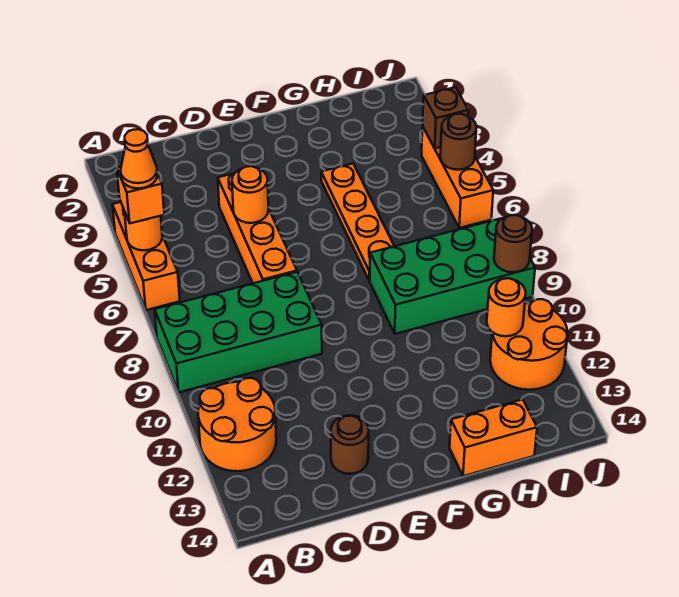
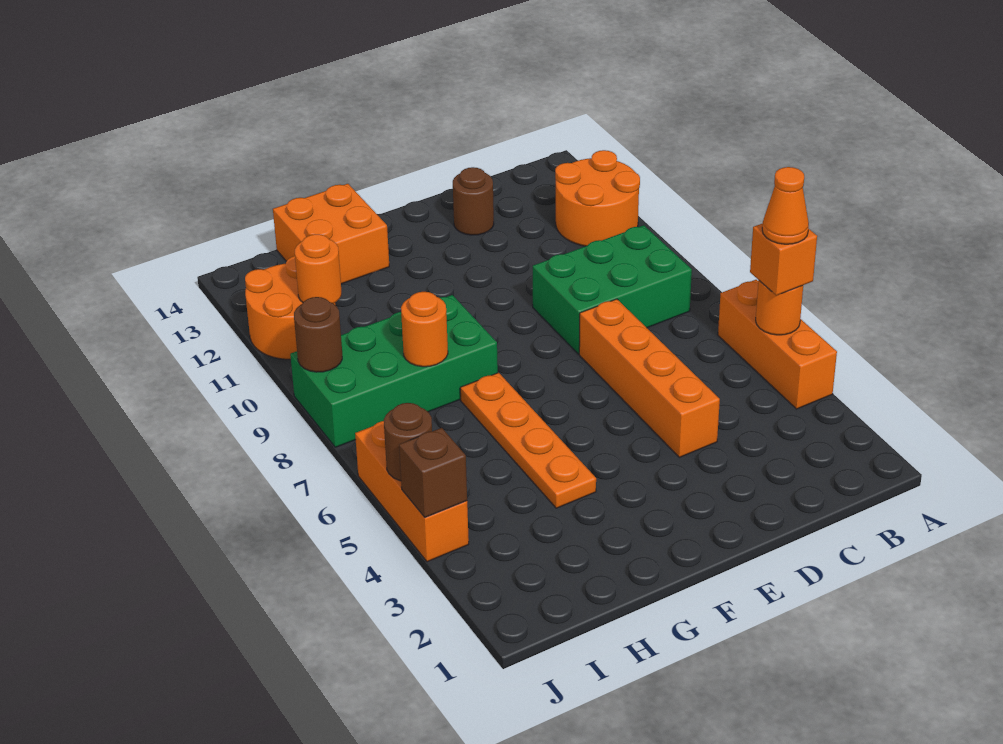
green 2x4 brick [155,272,322,392] -> green 2x3 brick [533,225,692,354]
orange 1x1 round brick [232,166,268,223] -> orange 1x1 round brick moved to [401,292,448,367]
orange 1x2 brick [450,399,537,476] -> orange 2x2 brick [273,184,389,284]

